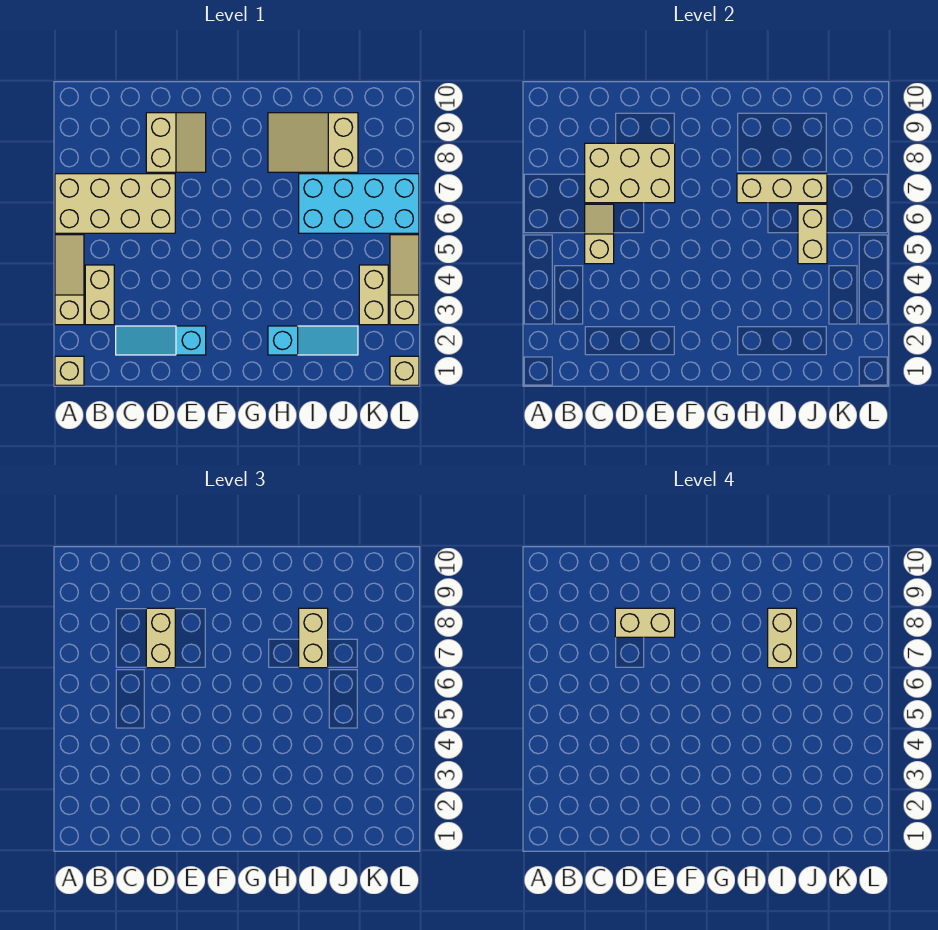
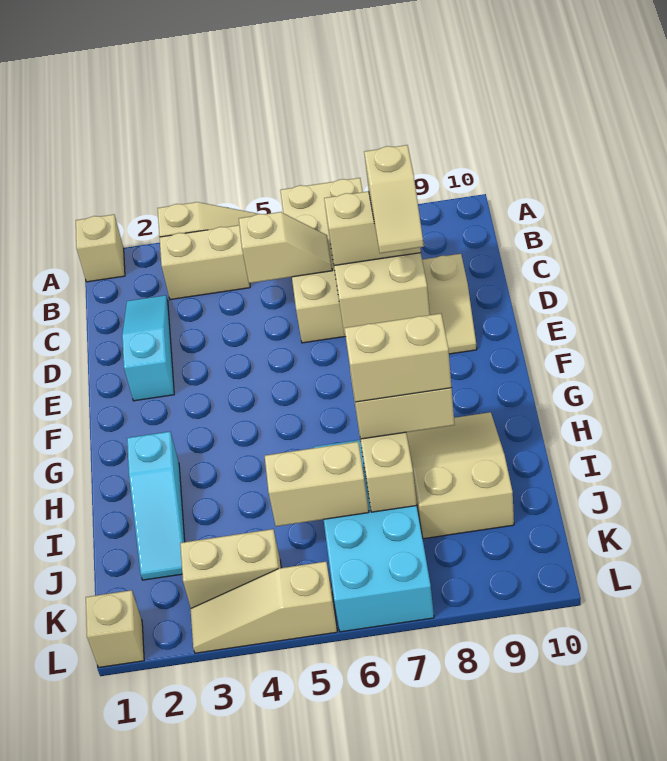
tan 1x2 brick [615,608,675,637] -> tan 1x2 slope [364,145,424,253]
tan 1x3 slope [390,235,419,325] -> tan 1x3 slope turned to [190,562,337,653]

